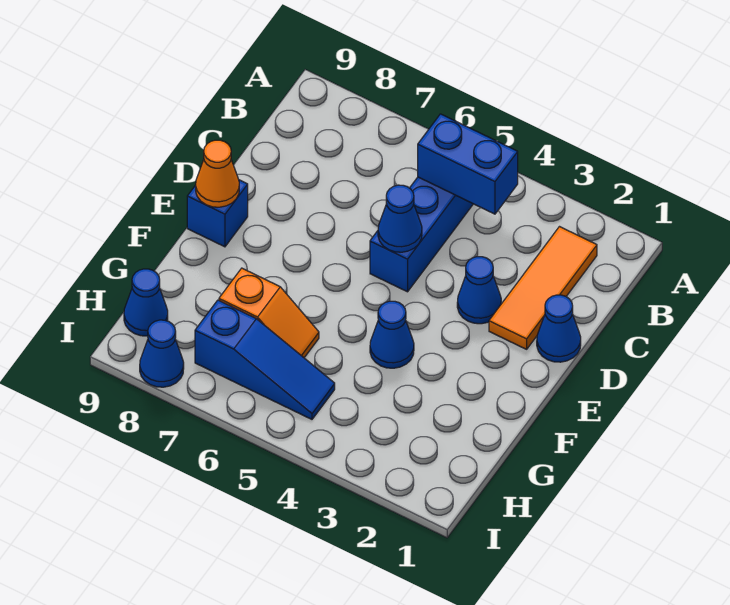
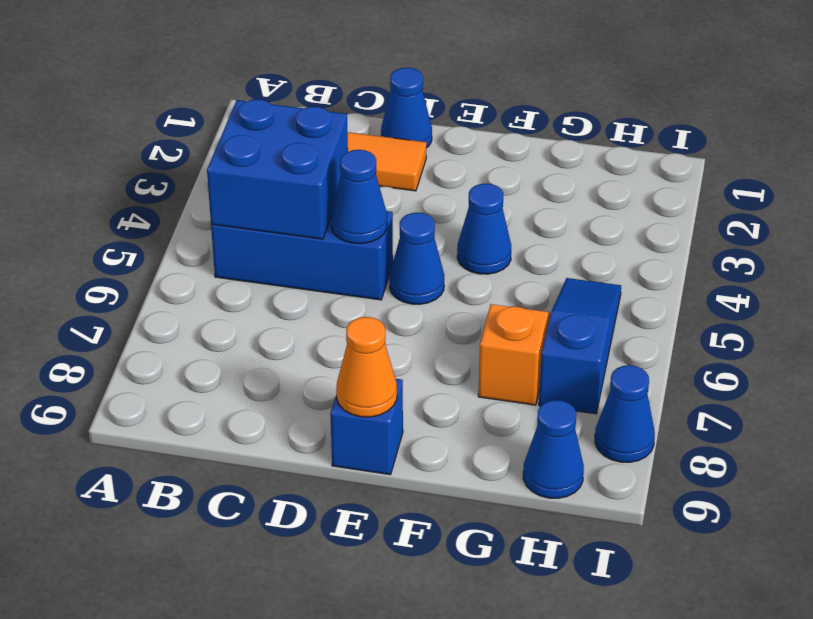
blue 1x2 brick [418,114,518,214] -> blue 2x2 brick [207,99,348,239]
blue 1x1 cone [457,257,501,324] -> blue 1x1 cone moved to [389,213,444,304]

